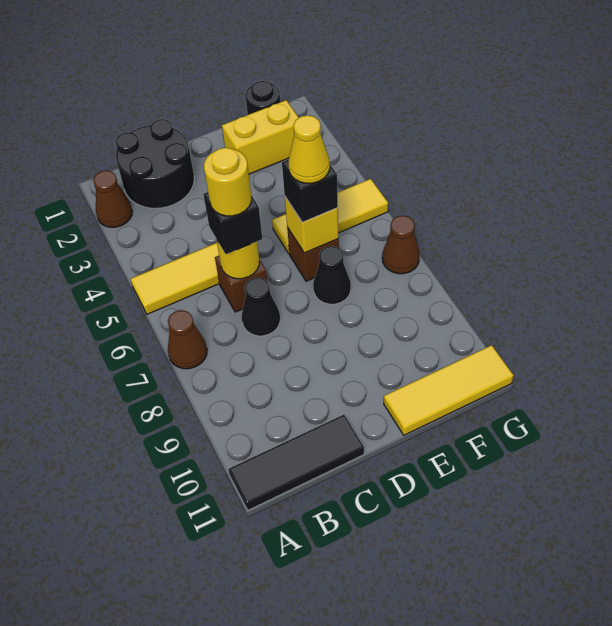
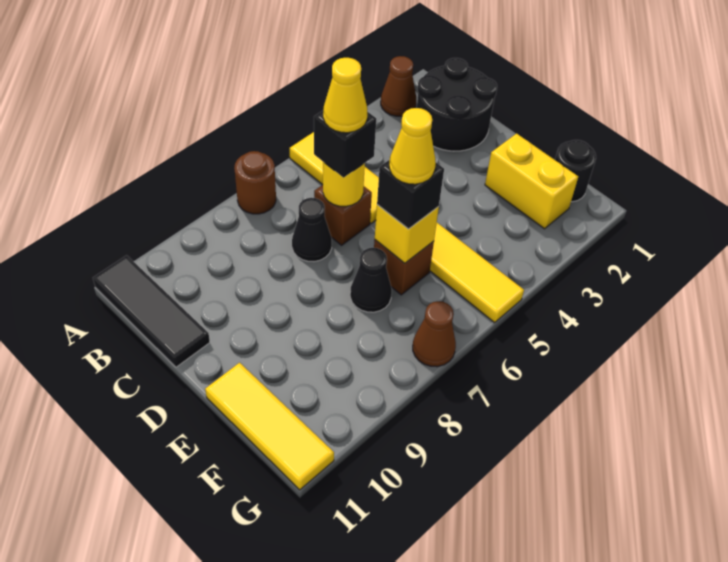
brown 1x1 cone [168,310,207,369] -> brown 1x1 round brick [234,151,276,214]
yellow 1x1 round brick [204,148,252,216] -> yellow 1x1 cone [323,58,367,133]

